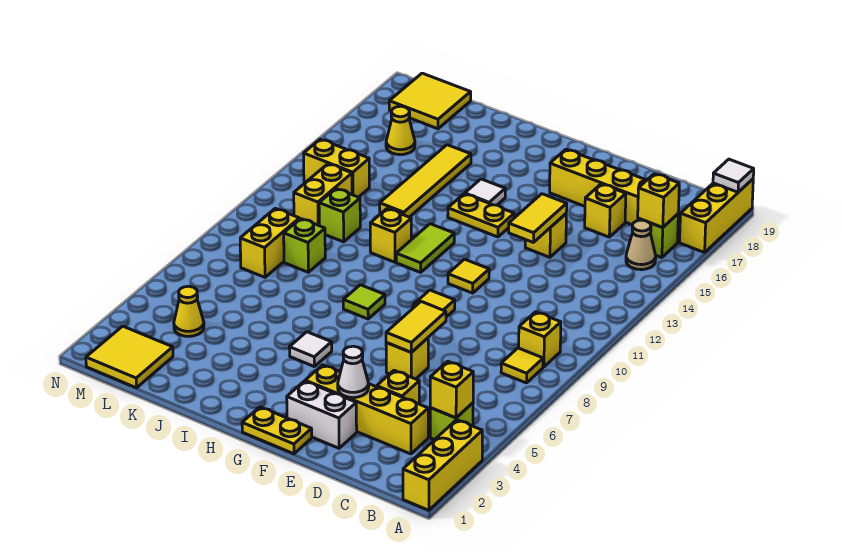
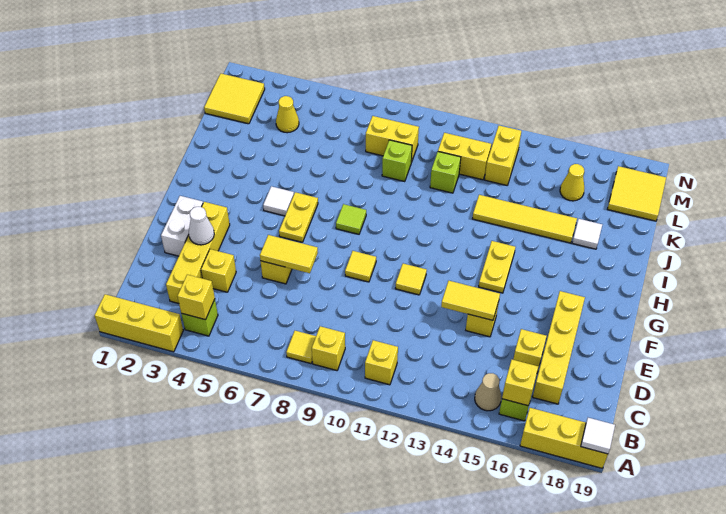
yellow 1x2 plate [242,407,312,454] -> yellow 1x2 plate moved to [279,192,318,242]
lime 1x2 tile [396,224,454,272] -> none
white 1x1 tile [465,179,505,205] -> white 1x1 tile moved to [572,219,602,249]
yellow 1x1 brick [370,209,411,262] -> yellow 1x1 brick moved to [365,340,398,385]

